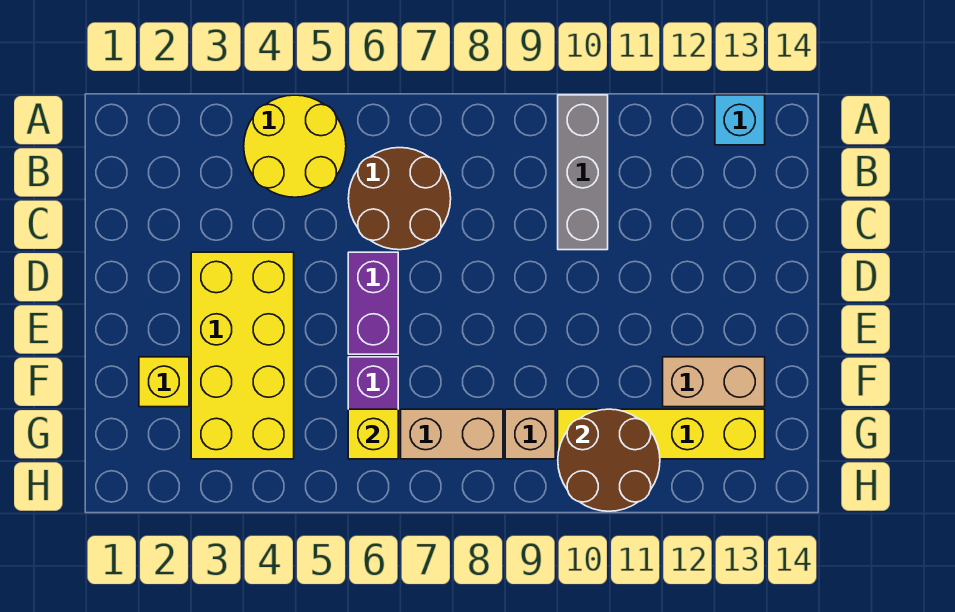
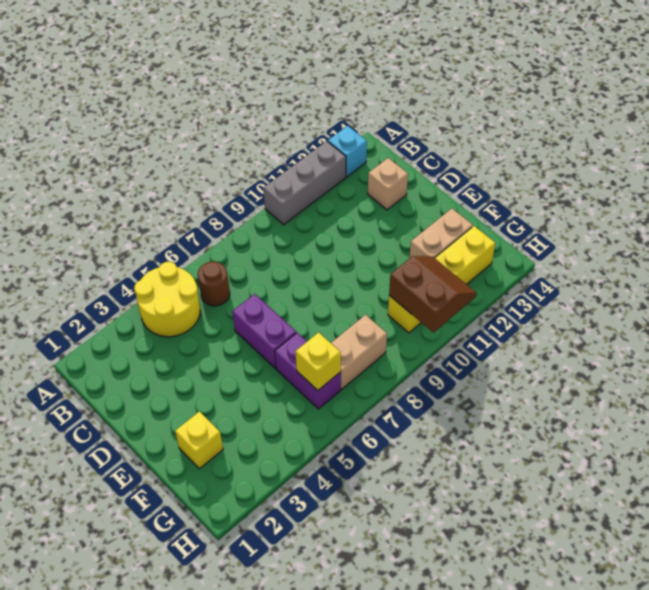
grey 1x3 brick [558,95,608,250] -> grey 1x3 brick turned to [263,141,346,225]
brown 2x2 round brick [348,148,451,250] -> brown 1x1 round brick [198,262,230,306]
yellow 2x4 brick [191,252,294,459] -> none
tan 1x1 brick [505,409,555,459] -> tan 1x1 brick moved to [368,158,408,210]
brown 2x2 round brick [558,409,660,511] -> brown 2x2 slope [389,256,477,333]

